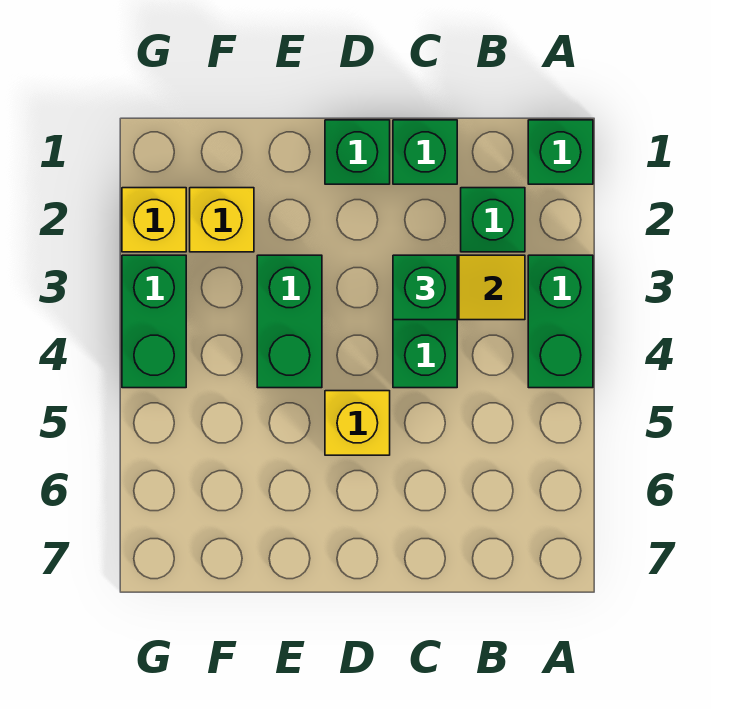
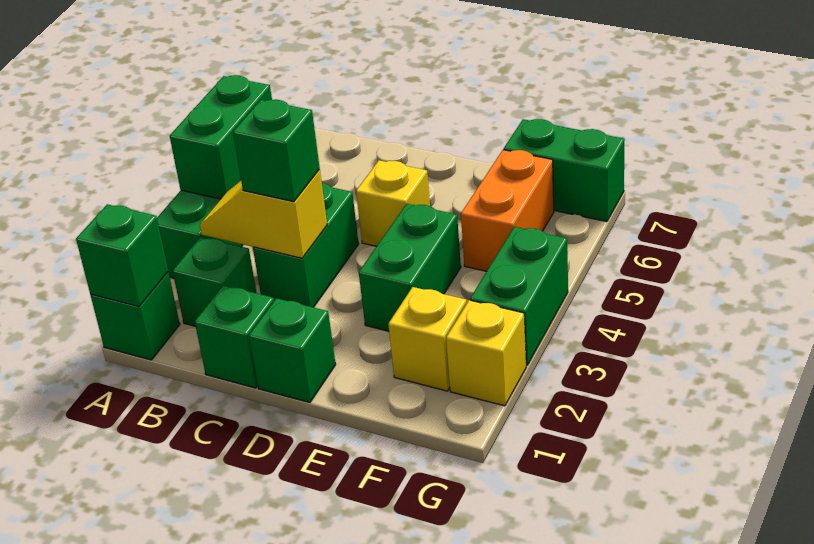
none -> green 1x1 brick [76,204,168,307]
none -> green 1x2 brick [170,75,272,199]
none -> orange 1x2 brick [461,150,554,271]
none -> green 1x2 brick [504,119,625,222]

